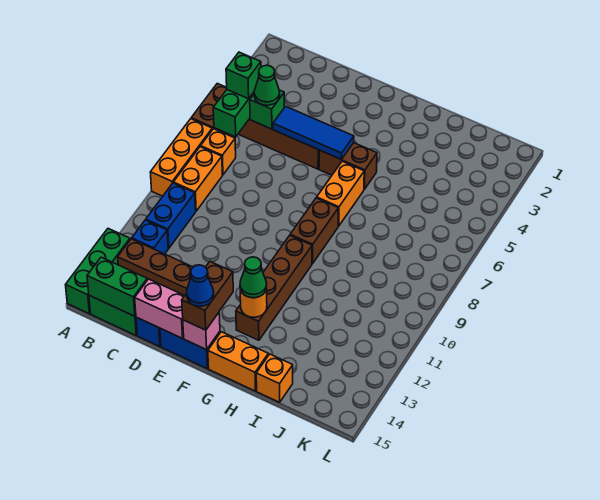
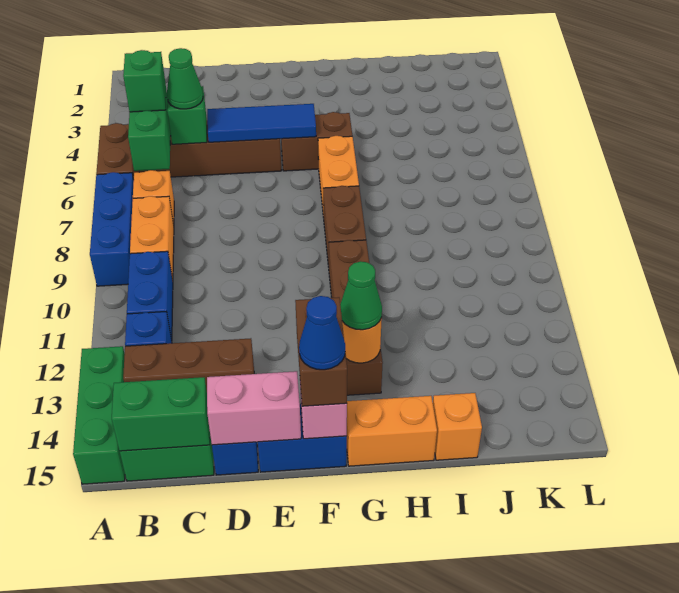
orange 1x3 brick [150,119,212,196] -> blue 1x3 brick [90,172,134,286]

